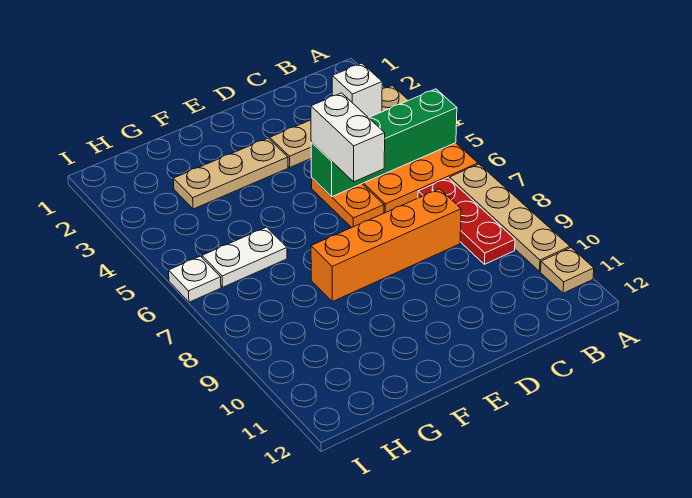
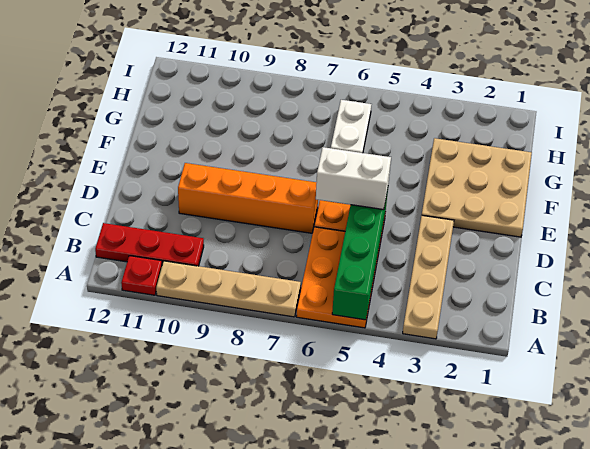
tan 1x1 plate [541,248,594,293] -> red 1x1 plate [121,256,162,295]
white 1x1 brick [332,63,382,118] -> none
red 1x3 plate [418,178,515,264] -> red 1x3 plate moved to [95,223,204,266]
orange 1x4 brick [311,189,461,302] -> orange 1x4 brick turned to [178,163,318,233]
tan 1x3 plate [173,138,288,209] -> tan 3x3 plate [422,138,532,237]
white 1x1 plate [169,256,221,302] -> none

